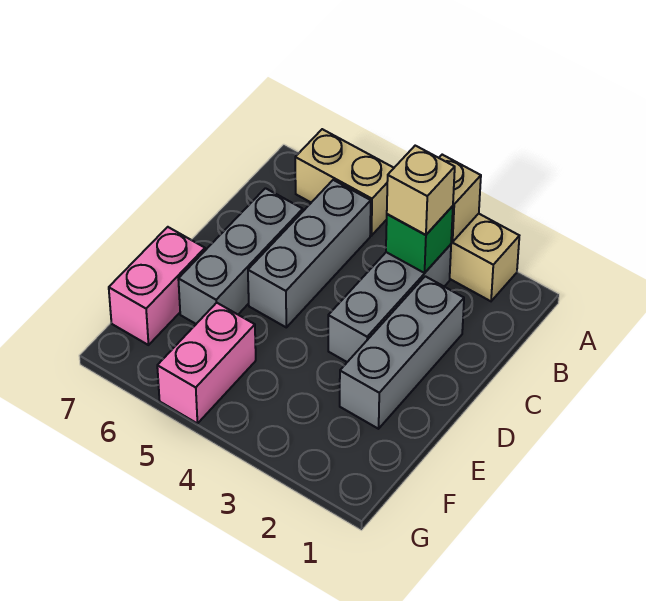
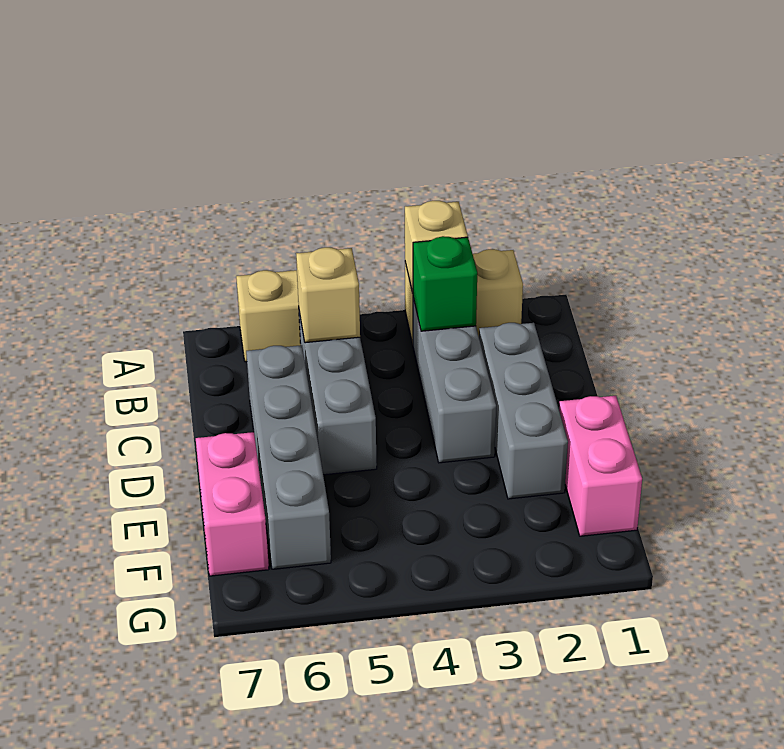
tan 1x1 brick [387,146,455,235] -> tan 1x1 brick moved to [296,247,360,343]
grey 1x3 brick [178,188,303,324] -> grey 1x4 brick [246,345,331,569]
pink 1x2 brick [157,303,256,424] -> pink 1x2 brick moved to [559,396,642,536]

